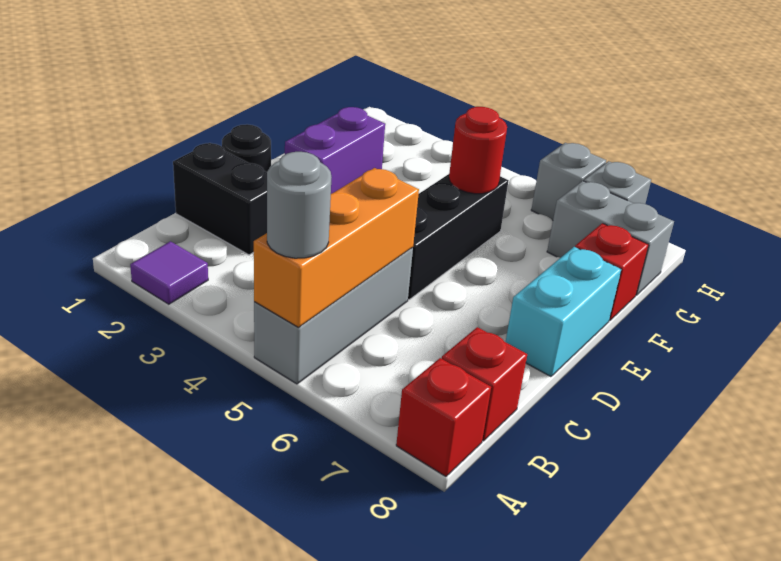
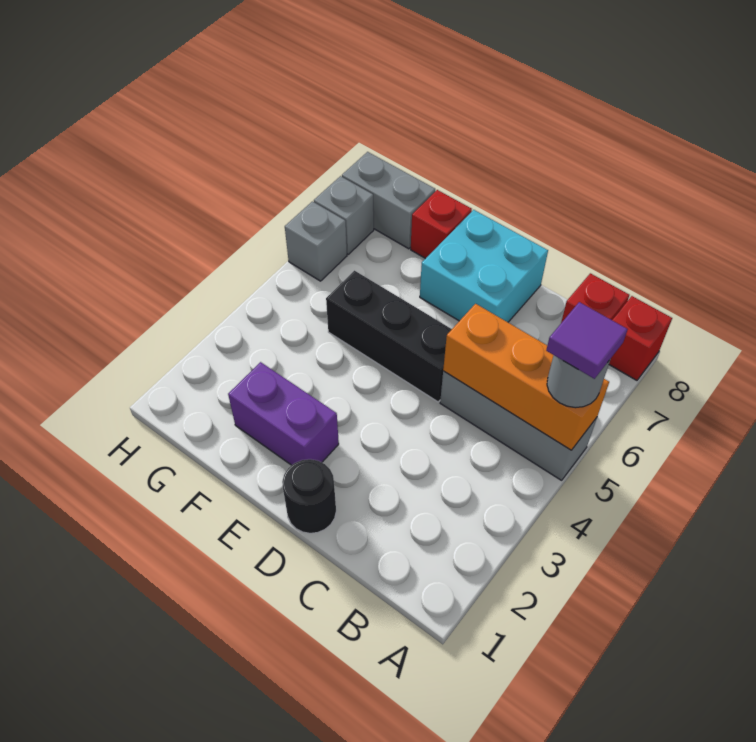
purple 1x1 tile [130,241,208,304] -> purple 1x1 tile moved to [546,302,628,379]
black 1x2 brick [173,143,267,255] -> none
cyan 1x2 brick [506,247,621,377] -> cyan 2x2 brick [420,210,548,322]
red 1x1 round brick [449,107,507,194] -> none
grey 1x2 brick [547,181,674,295] -> grey 1x2 brick turned to [342,152,435,249]

